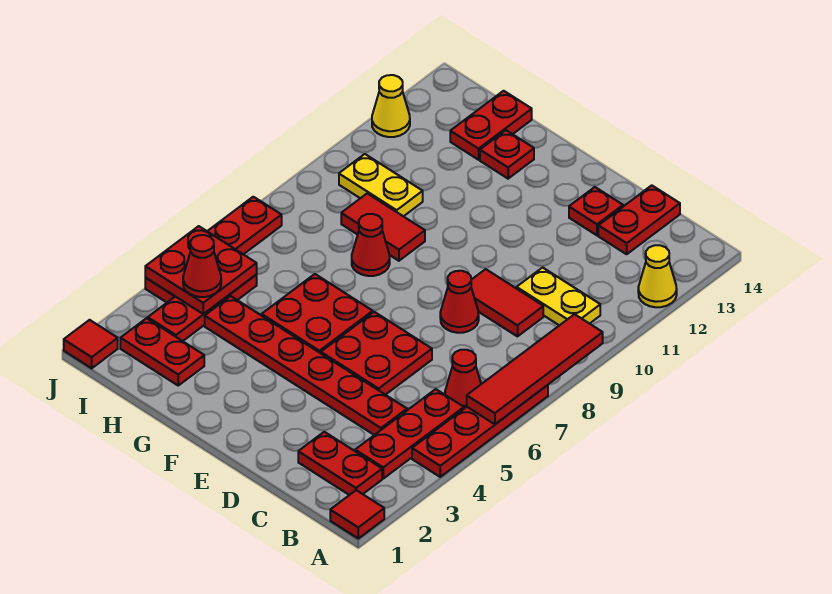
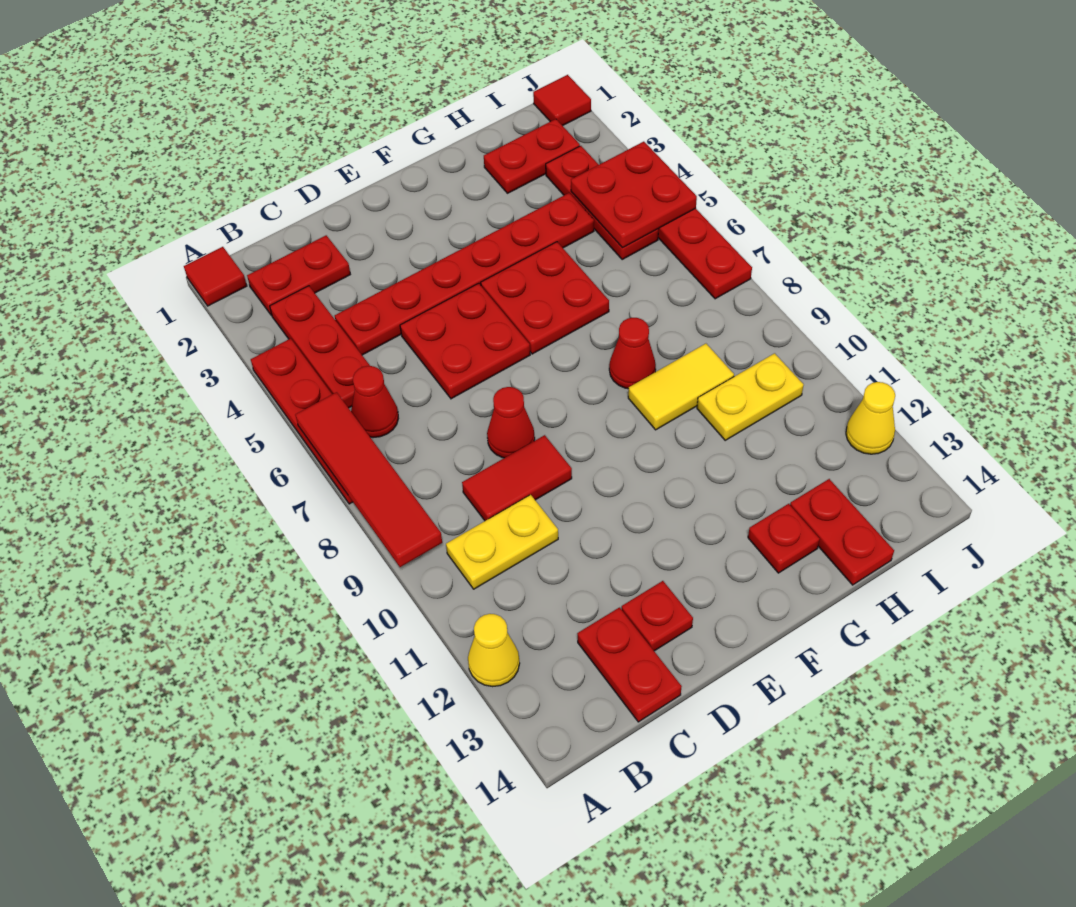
red 1x2 tile [341,194,425,261] -> yellow 1x2 tile [628,344,734,430]
red 1x1 cone [183,235,221,297] -> none

